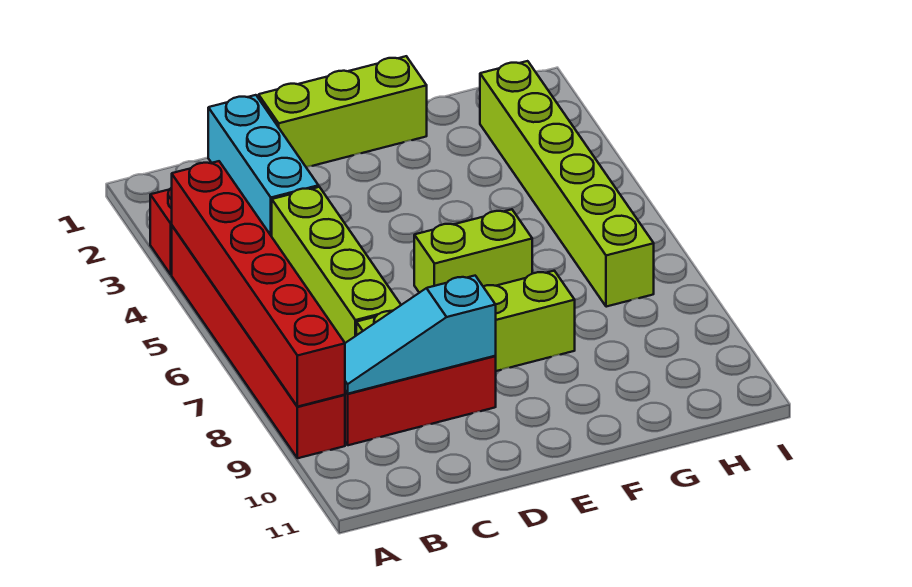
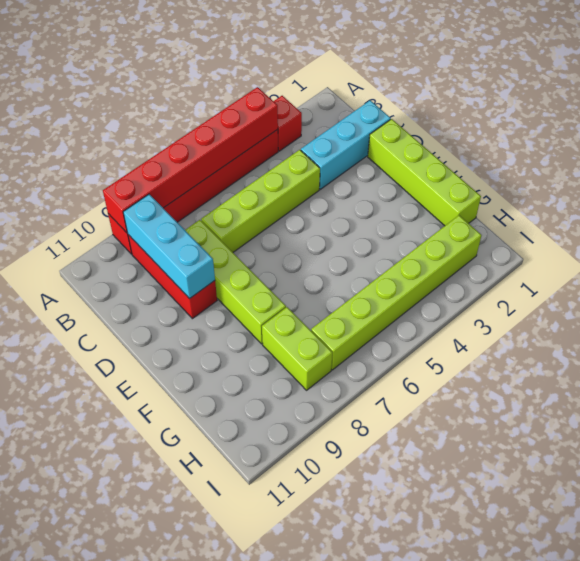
cyan 1x3 slope [345,276,496,394] -> cyan 1x3 brick [123,194,215,299]
lime 1x3 brick [259,56,427,167] -> lime 1x4 brick [368,119,481,226]
lime 1x2 brick [414,209,532,293] -> lime 1x2 brick moved to [262,307,332,390]

